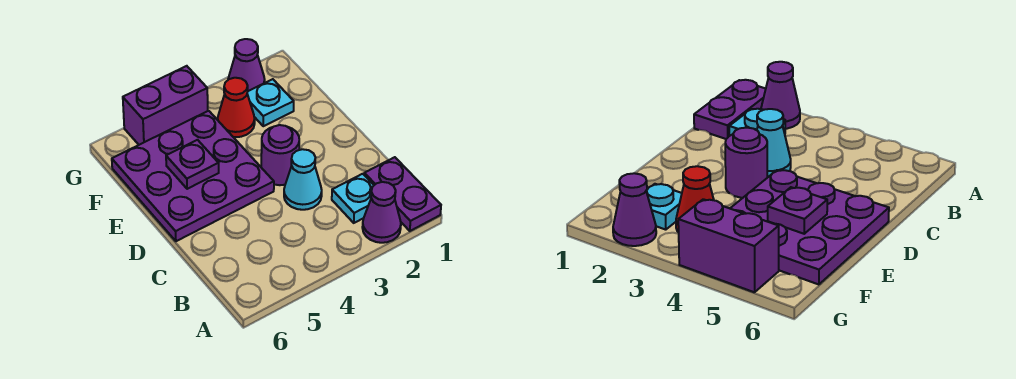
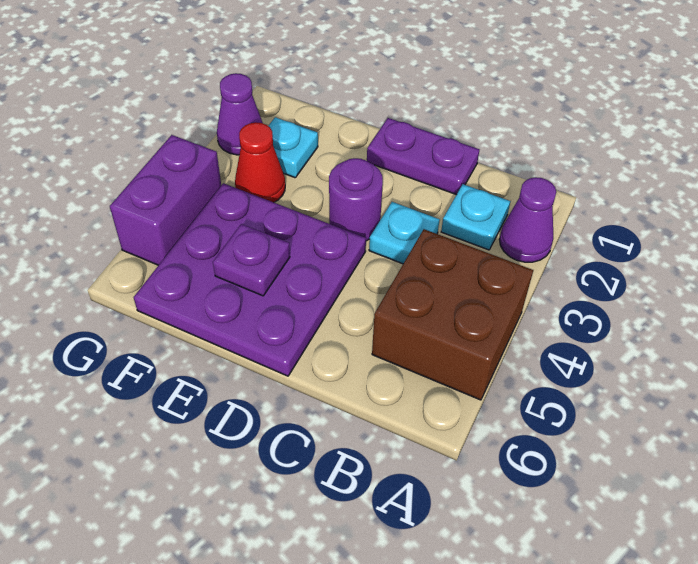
purple 1x2 plate [364,157,441,231] -> purple 1x2 plate moved to [367,118,479,195]
none -> brown 2x2 brick [372,229,533,400]
cyan 1x1 cone [284,149,322,210] -> cyan 1x1 plate [369,202,440,264]

